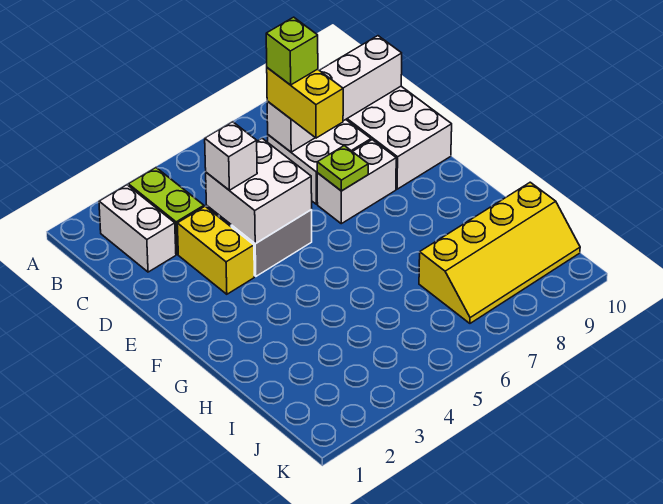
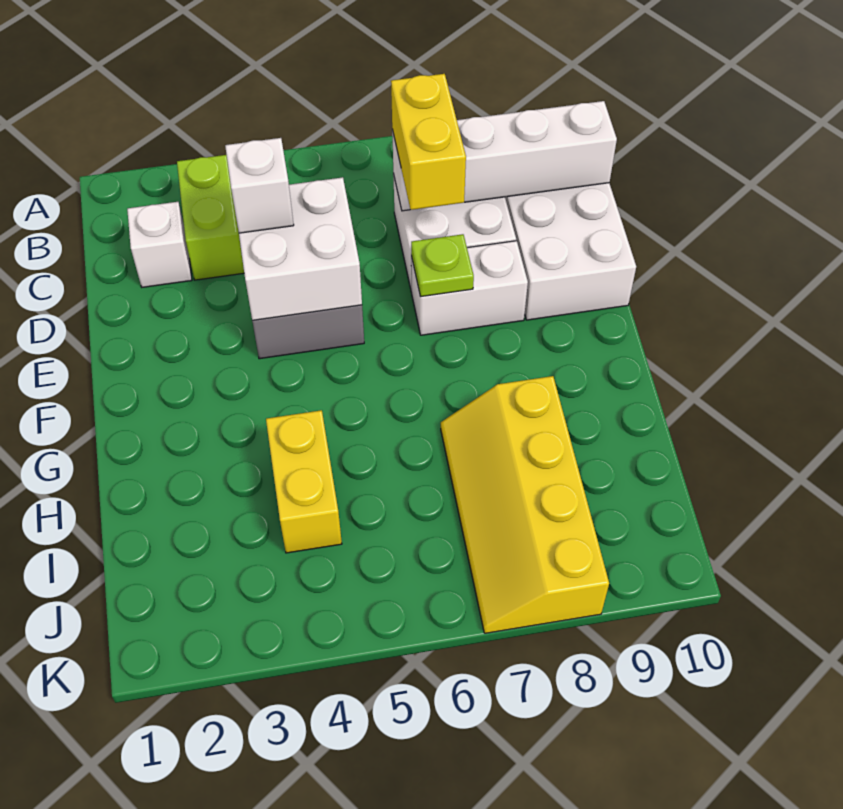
white 1x2 brick [99,185,176,272] -> white 1x1 brick [127,202,192,287]
lime 1x1 brick [266,17,318,85] -> none
yellow 1x2 brick [177,207,254,294] -> yellow 1x2 brick moved to [266,410,342,553]
yellow 2x4 slope [419,182,580,323] -> yellow 2x4 slope turned to [441,376,609,633]

